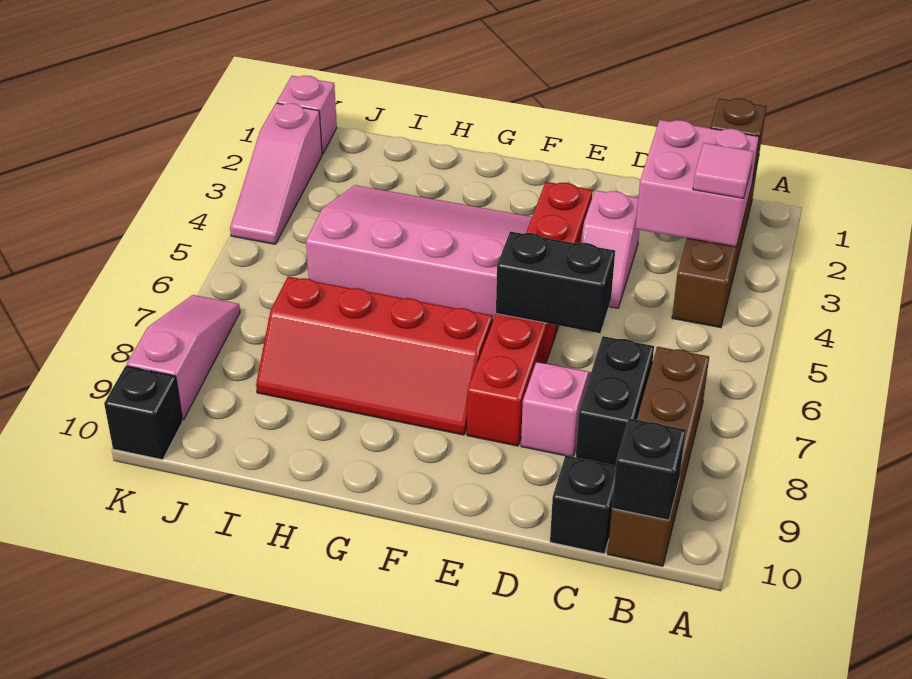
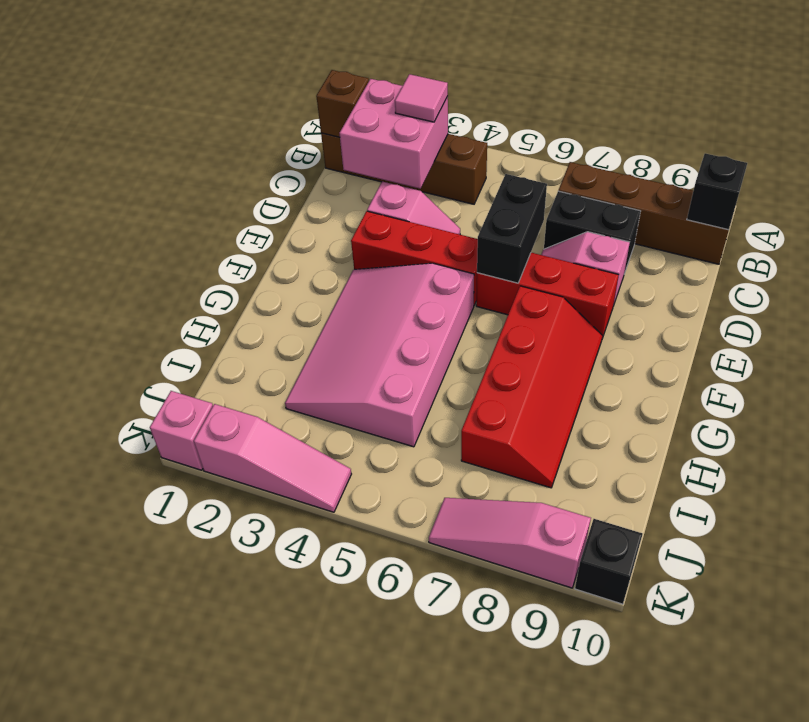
black 1x1 brick [550,455,616,554] -> none

